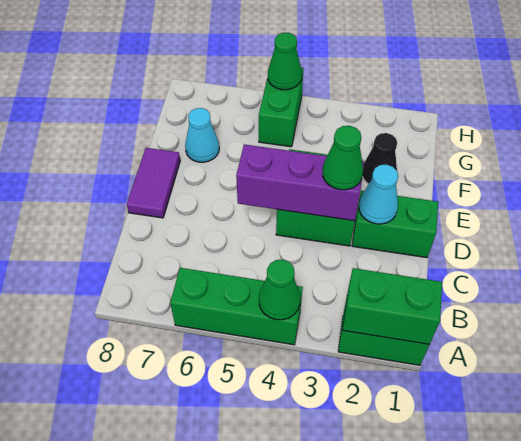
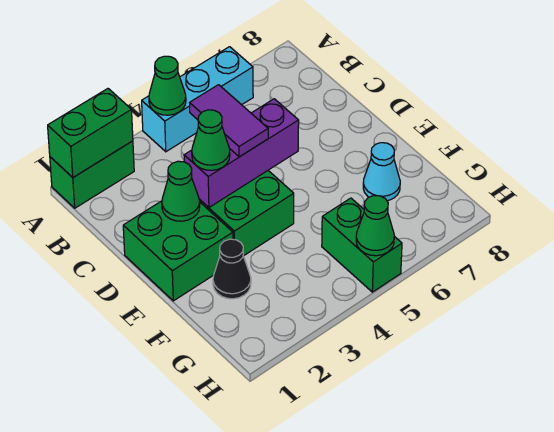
green 1x3 brick [170,268,303,345] -> cyan 1x3 brick [142,47,253,152]
green 1x2 brick [352,191,438,258] -> green 2x2 brick [123,201,233,301]
cyan 1x1 cone [359,165,398,224] -> green 1x1 cone [162,161,200,221]
purple 1x2 tile [127,148,180,218] -> purple 1x2 tile moved to [190,85,268,157]

